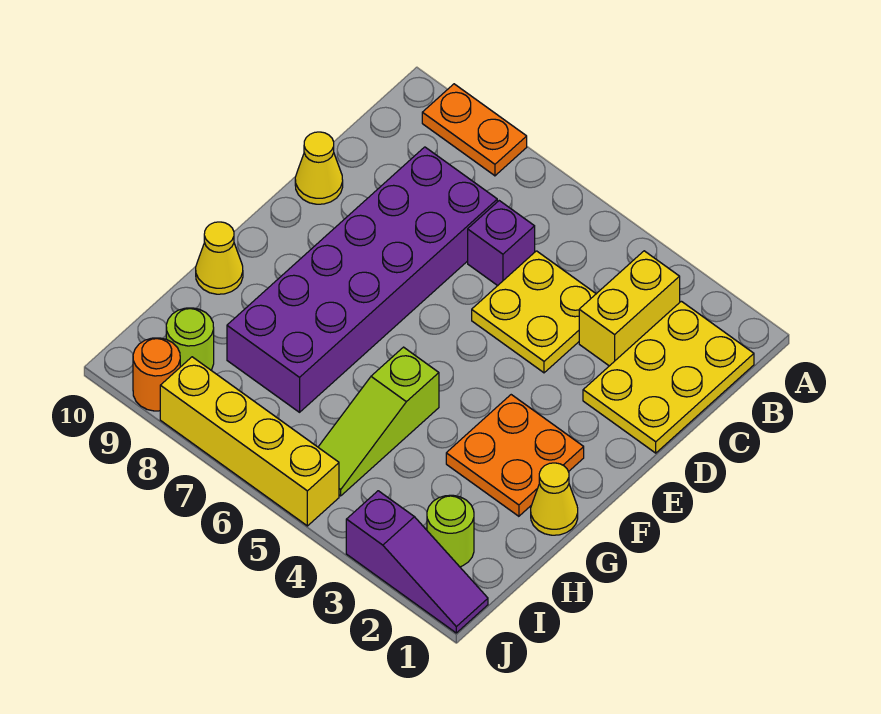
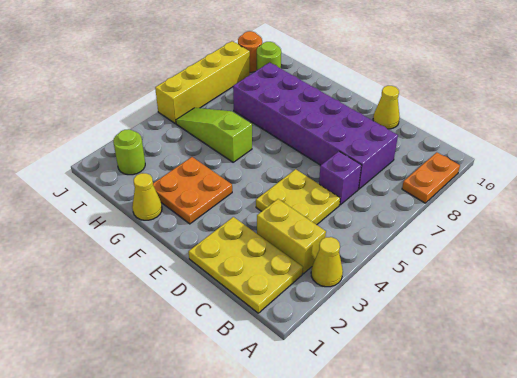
yellow 1x1 cone [196,222,243,294] -> yellow 1x1 cone moved to [311,237,343,287]
purple 1x3 slope [346,491,488,633] -> none

